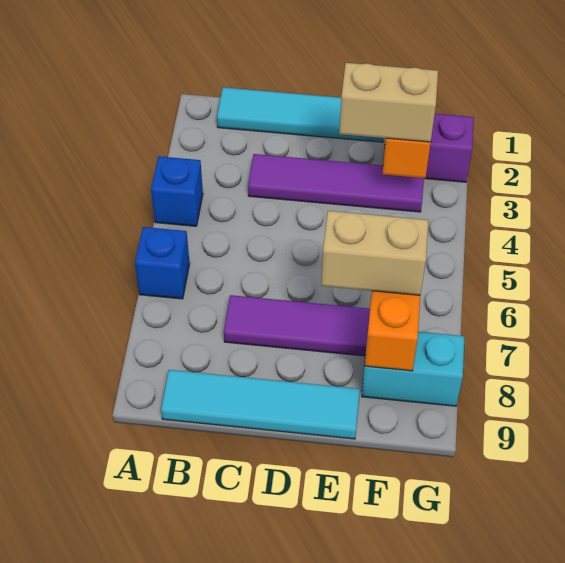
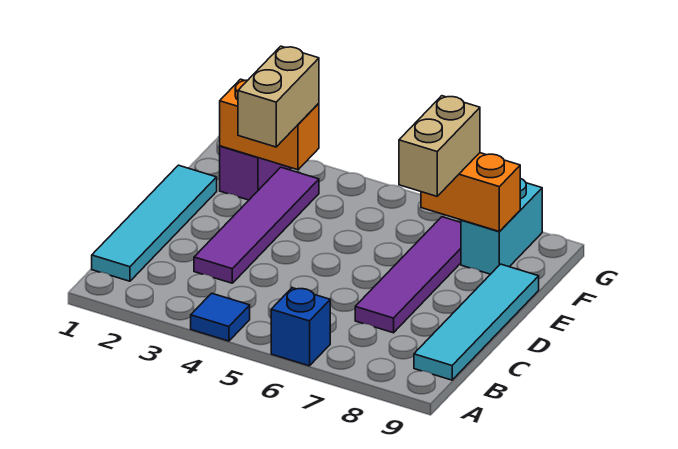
blue 1x1 brick [151,156,203,226] -> blue 1x1 tile [191,293,250,341]

